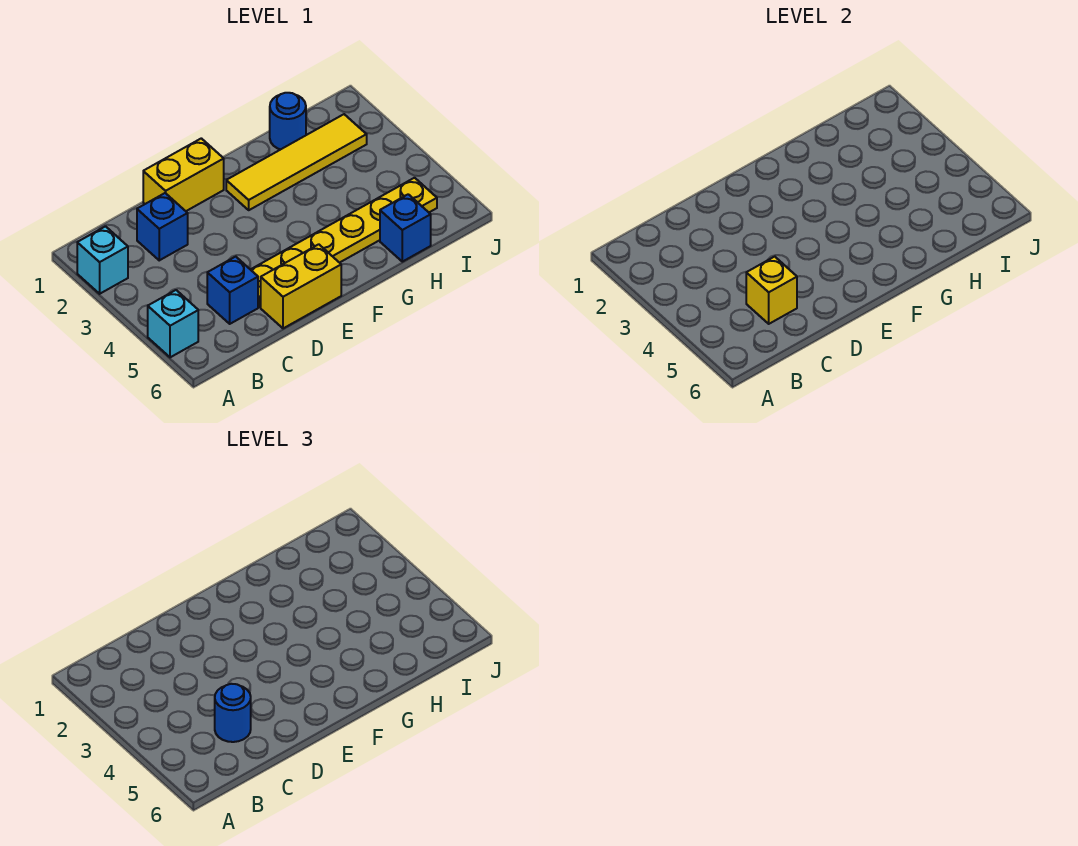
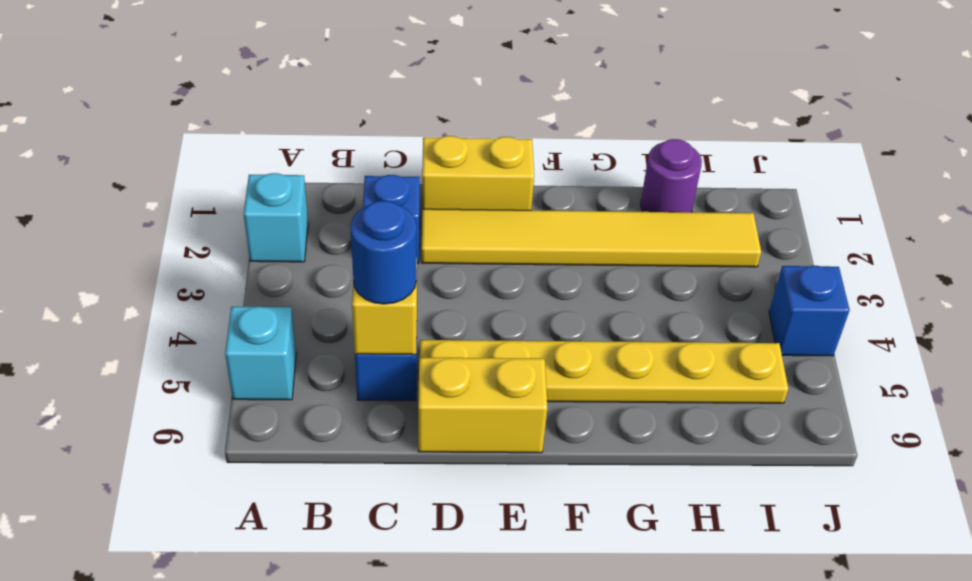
yellow 1x4 tile [226,114,367,210] -> yellow 1x6 tile [422,209,761,267]
blue 1x1 round brick [270,93,306,149] -> purple 1x1 round brick [641,139,702,212]
blue 1x1 brick [380,194,431,262] -> blue 1x1 brick moved to [769,266,849,356]

